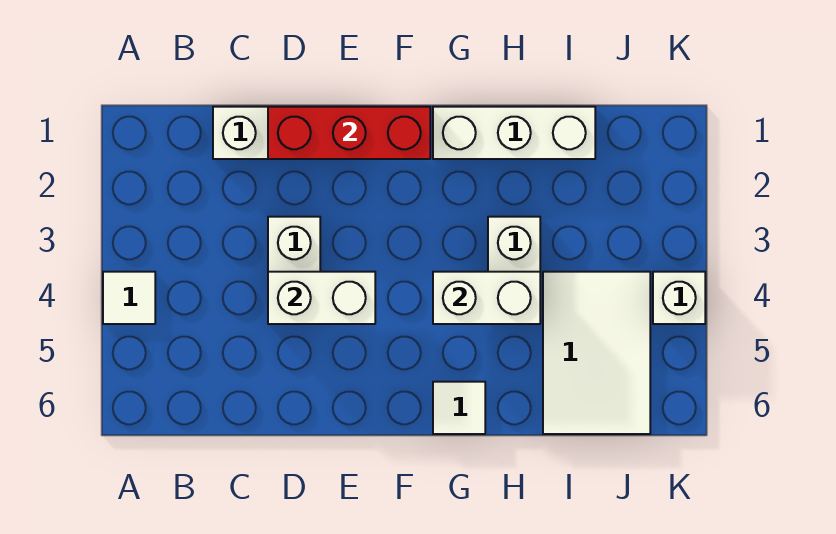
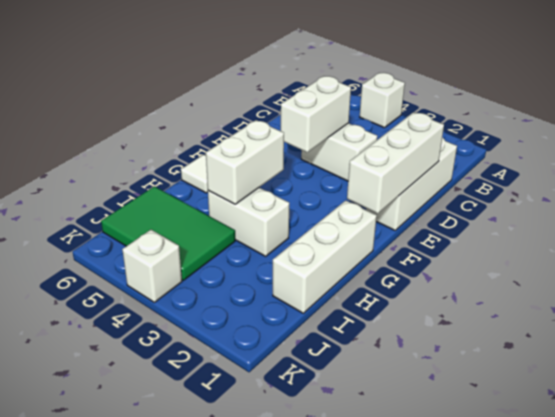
white 1x1 tile [103,272,155,324] -> white 1x1 brick [360,73,405,128]
red 1x3 brick [268,107,430,159] -> white 1x3 brick [347,112,444,214]
white 2x3 tile [543,272,650,434] -> green 2x3 tile [101,186,235,280]

